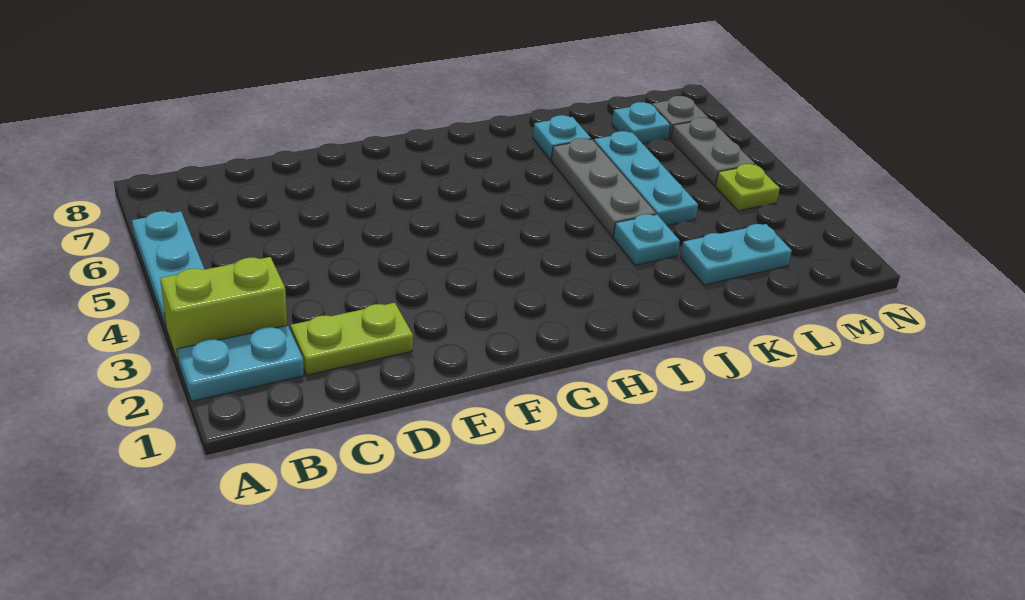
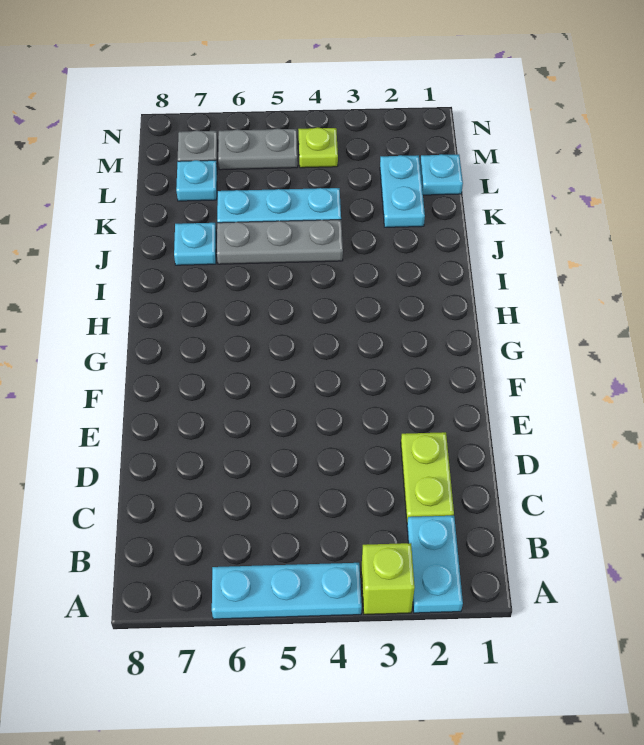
lime 1x2 brick [160,257,287,364] -> lime 1x1 brick [361,543,415,614]
cyan 1x1 plate [613,214,680,265] -> cyan 1x1 plate moved to [420,154,463,195]

